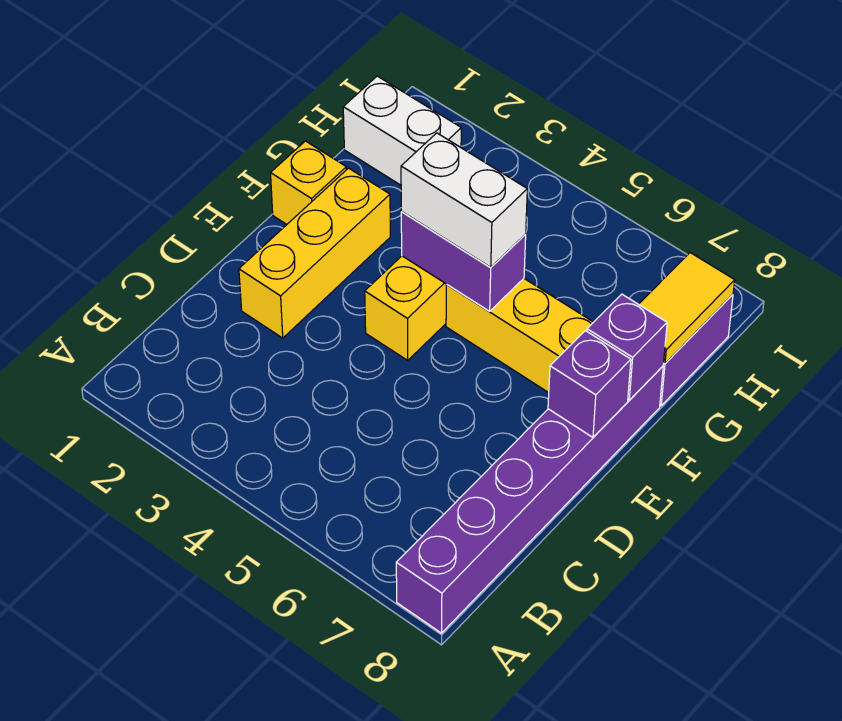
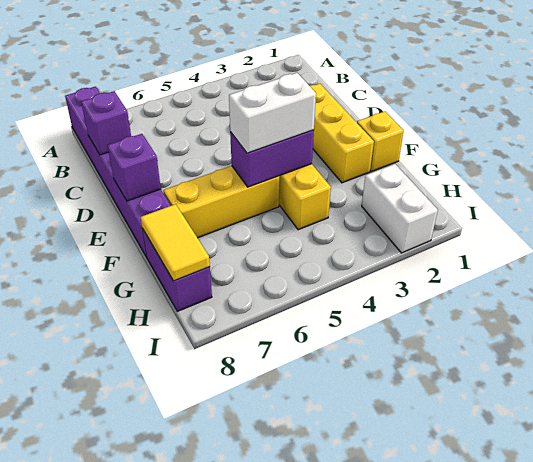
purple 1x1 brick [587,294,667,400] -> purple 1x1 brick moved to [81,91,131,155]
white 1x2 brick [343,76,461,185] -> white 1x2 brick turned to [362,164,438,253]

